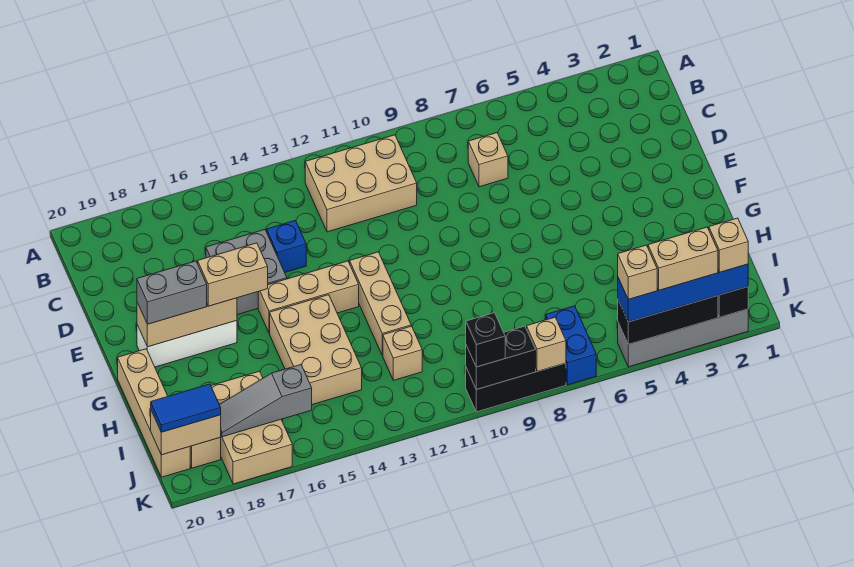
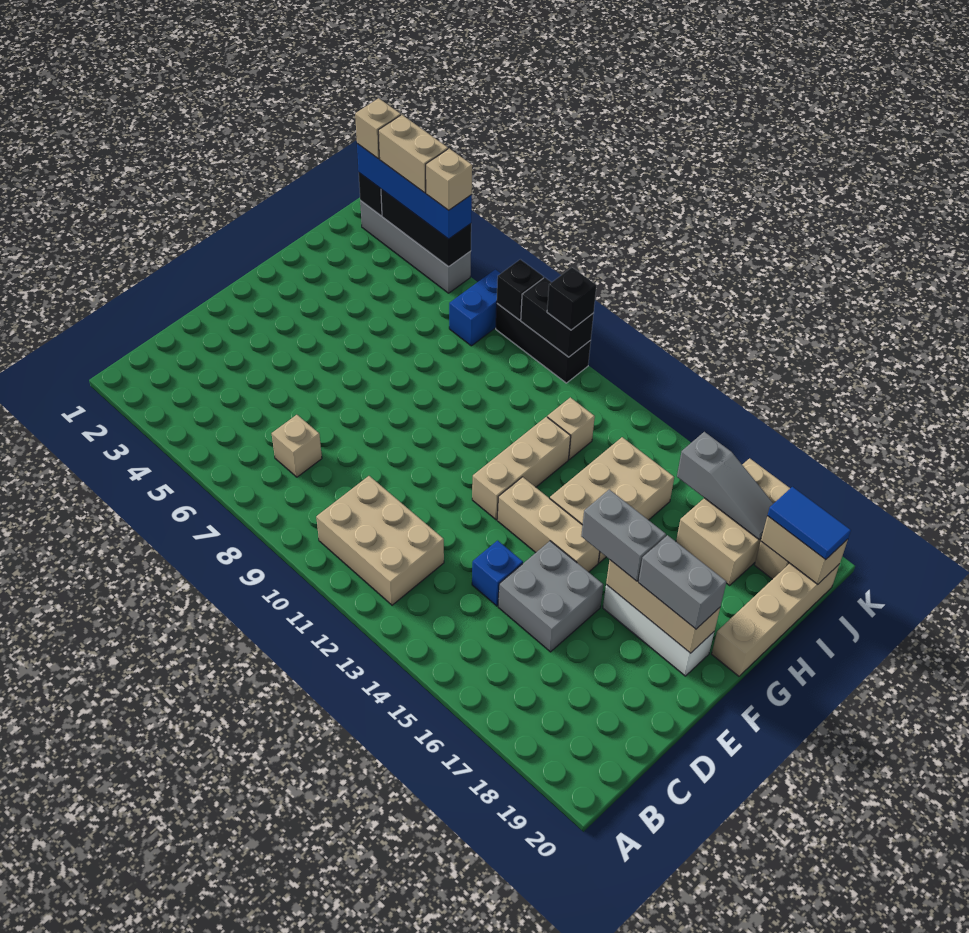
tan 1x2 brick [198,243,268,306] -> grey 1x2 brick [581,489,666,581]
tan 1x1 brick [527,317,566,371] -> black 1x1 brick [497,259,543,320]

